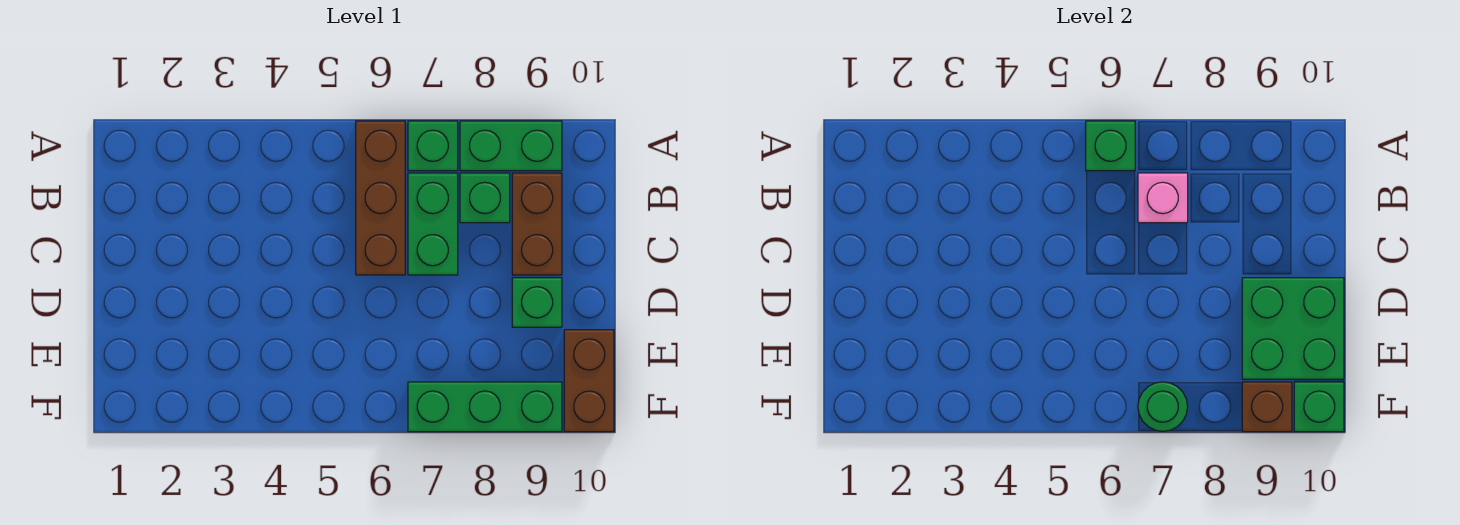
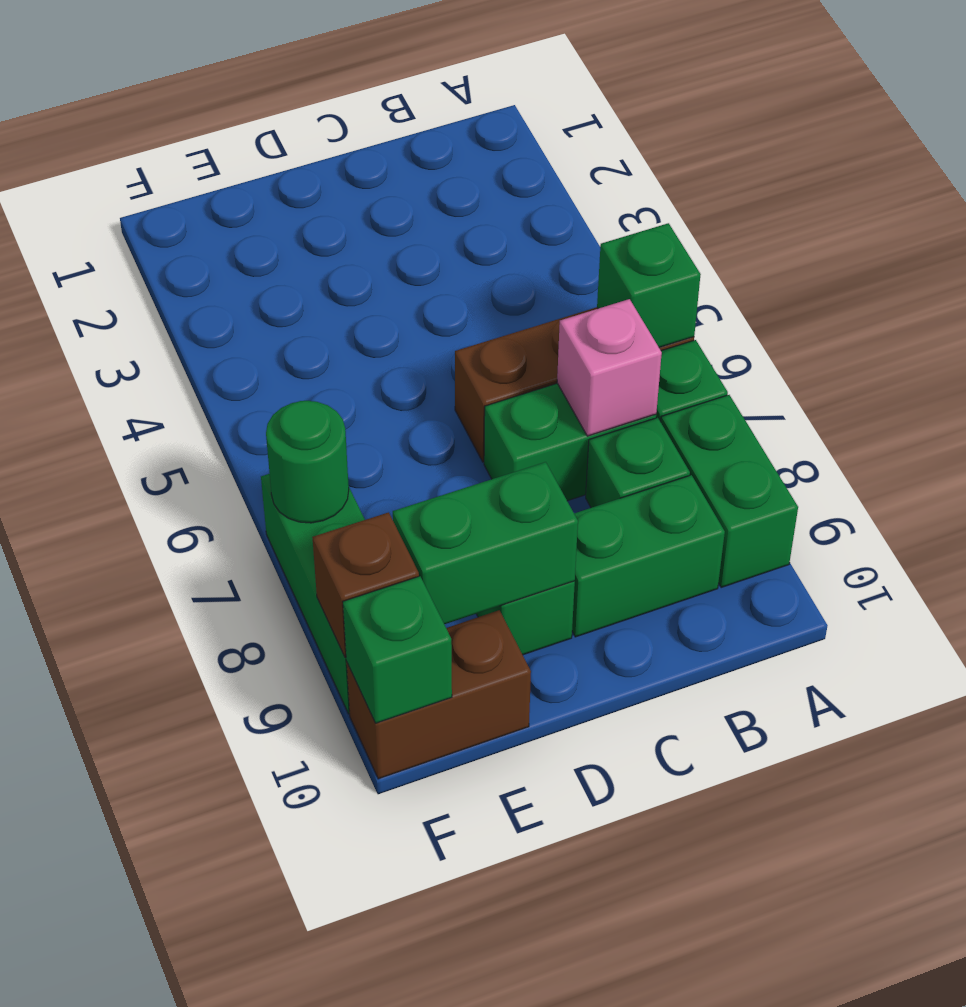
brown 1x2 brick [512,173,562,275] -> green 1x2 brick [572,475,725,637]
green 2x2 brick [1242,278,1344,379] -> green 1x2 brick [393,462,578,624]

